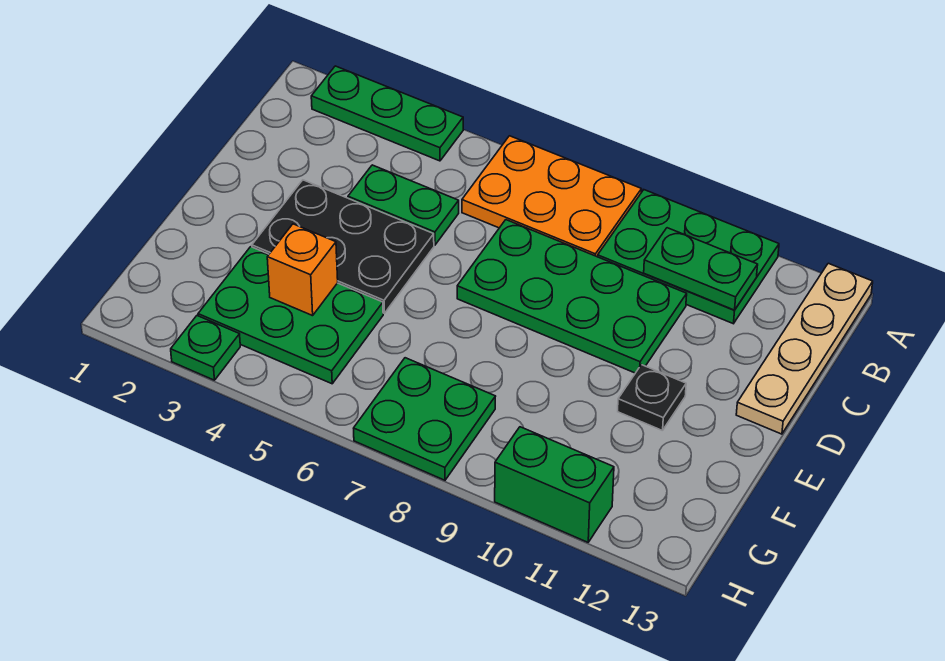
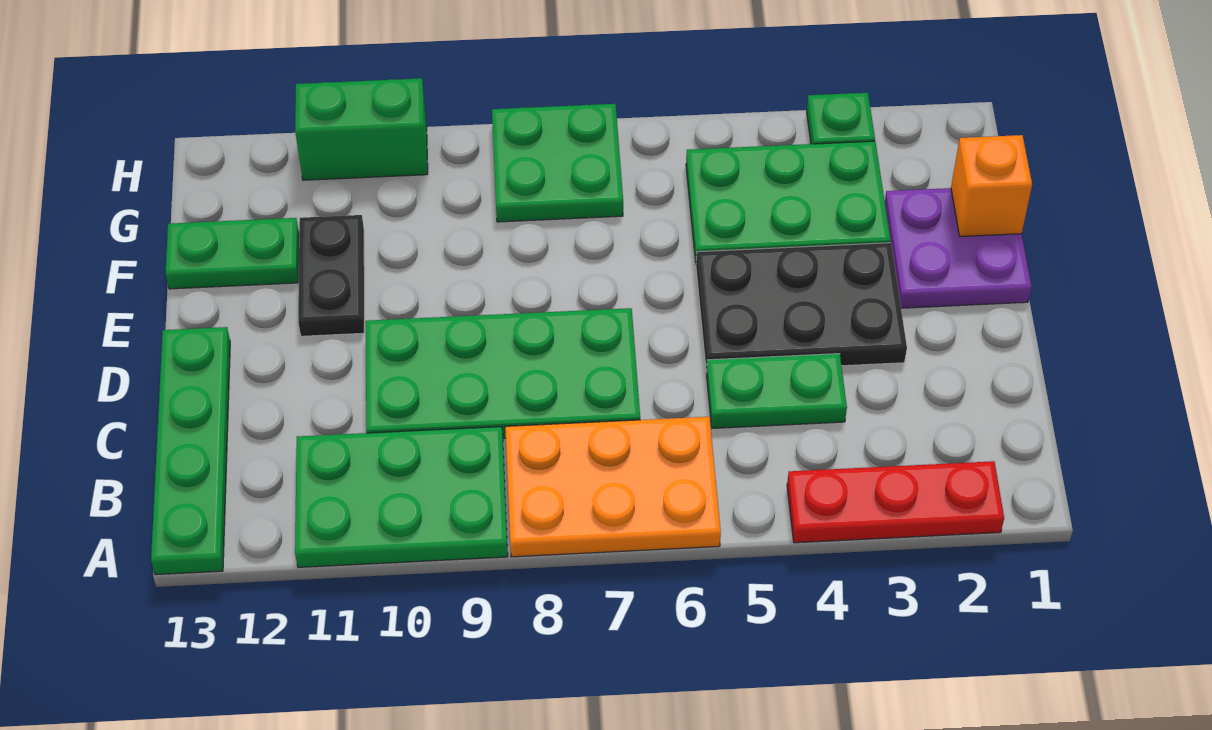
green 1x3 plate [311,66,463,161] -> red 1x3 plate [787,461,1004,543]
tan 1x4 plate [736,263,873,434] -> green 1x4 plate [151,327,230,575]
green 1x2 plate [644,228,758,310] -> green 1x2 plate moved to [165,218,299,289]
none -> purple 2x2 plate [885,188,1032,308]
black 1x1 plate [618,365,686,431] -> black 1x2 plate [298,215,364,336]
orange 1x1 brick [267,224,338,316] -> orange 1x1 brick moved to [951,135,1032,237]

